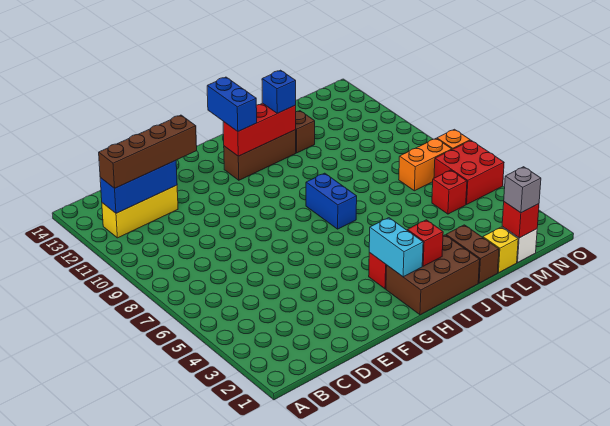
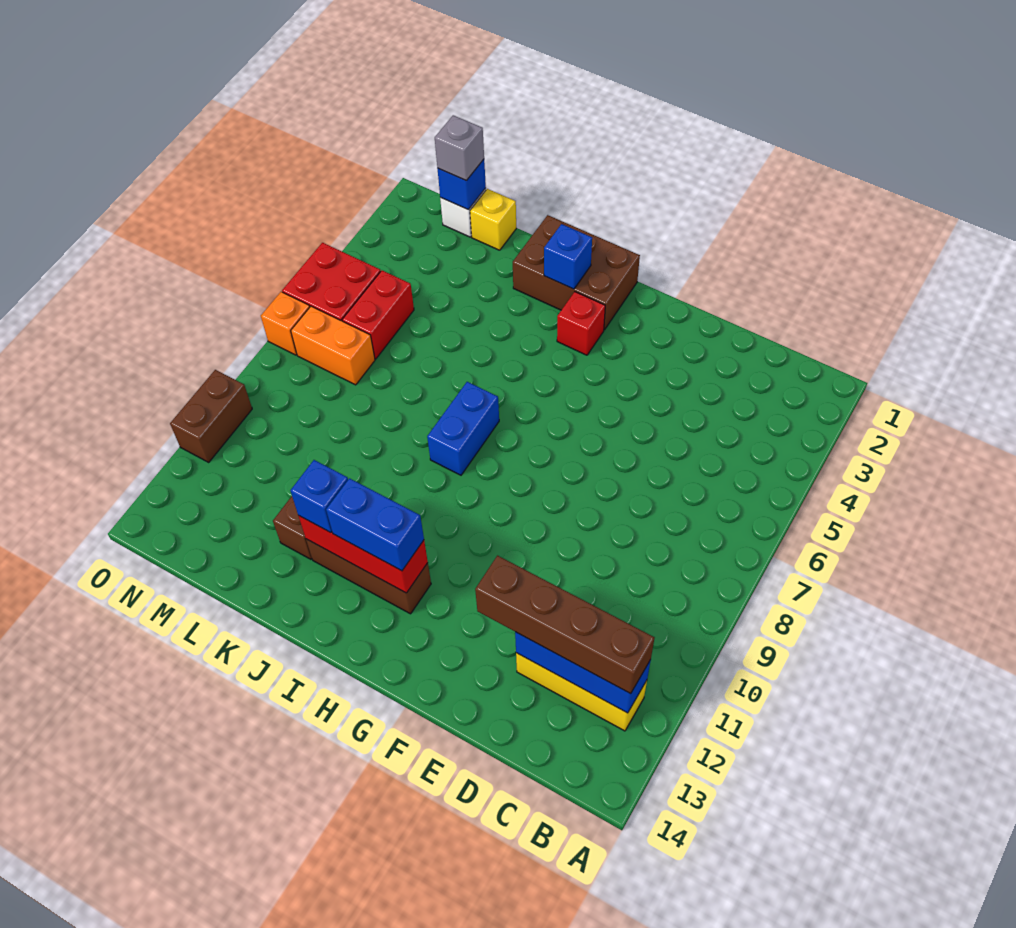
cyan 1x2 brick [369,218,423,277] -> none
blue 1x2 brick [207,77,257,131] -> blue 1x2 brick turned to [326,478,424,571]
red 1x1 brick [407,220,443,266] -> blue 1x1 brick [544,224,592,289]
brown 1x2 brick [446,225,499,283] -> brown 1x2 brick moved to [170,370,252,462]
red 1x1 brick [502,202,539,238] -> blue 1x1 brick [438,159,486,210]
red 1x1 brick [432,170,467,214] -> red 1x2 brick [342,271,414,359]

